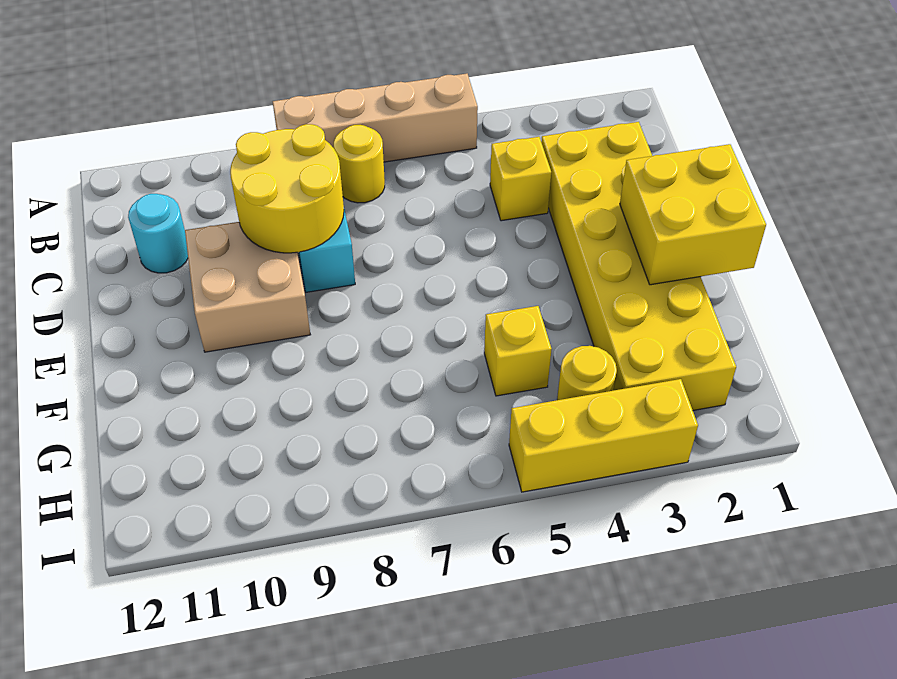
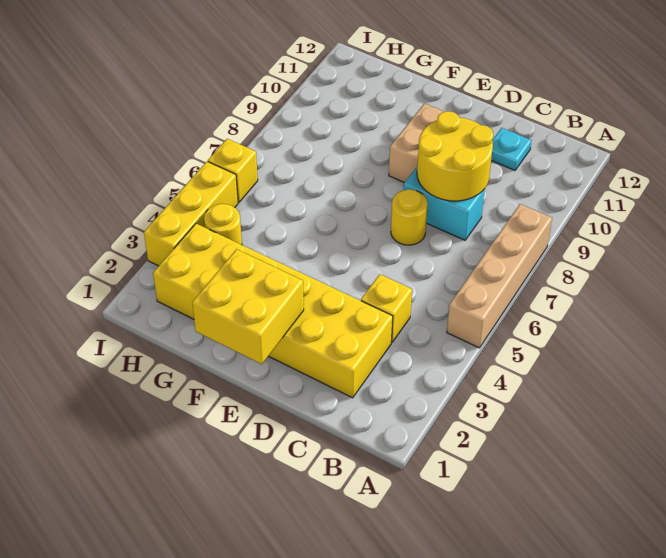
yellow 1x1 round brick [334,125,385,203] -> yellow 1x1 round brick moved to [391,189,428,245]
cyan 1x1 round brick [128,194,188,273] -> cyan 1x1 plate [491,128,532,170]
yellow 1x1 brick [484,306,552,396] -> yellow 1x1 brick moved to [208,139,258,202]

